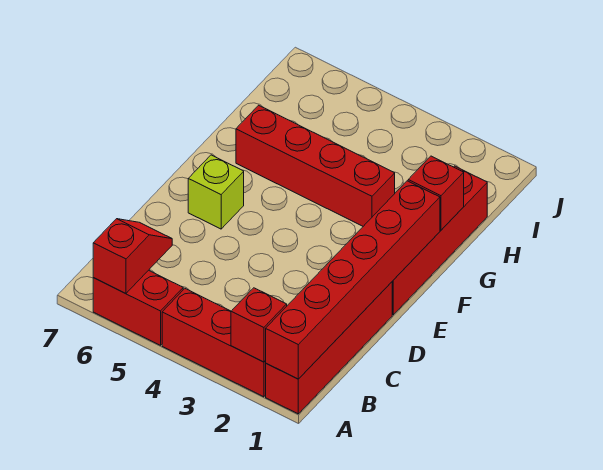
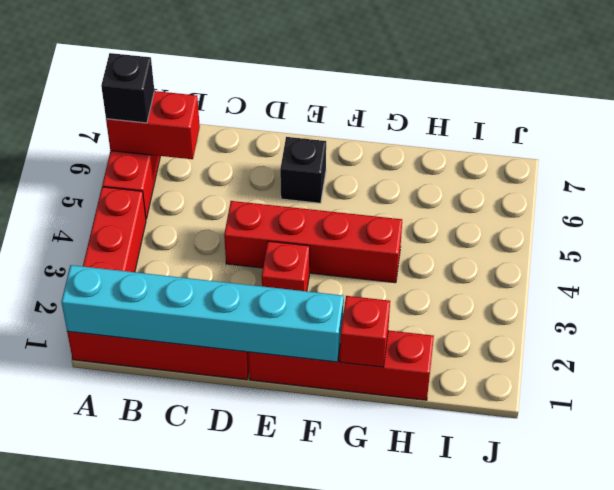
red 1x6 brick [265,181,440,379] -> cyan 1x6 brick [61,265,344,362]
red 1x1 brick [231,288,287,362] -> red 1x1 brick moved to [262,241,310,291]
red 1x2 slope [93,219,172,294] -> red 1x2 brick [106,91,200,159]
none -> black 1x1 brick [101,53,154,123]
lime 1x1 brick [188,155,244,229] -> black 1x1 brick [280,137,326,203]
red 1x4 brick [236,105,395,226] -> red 1x4 brick turned to [224,201,402,283]

